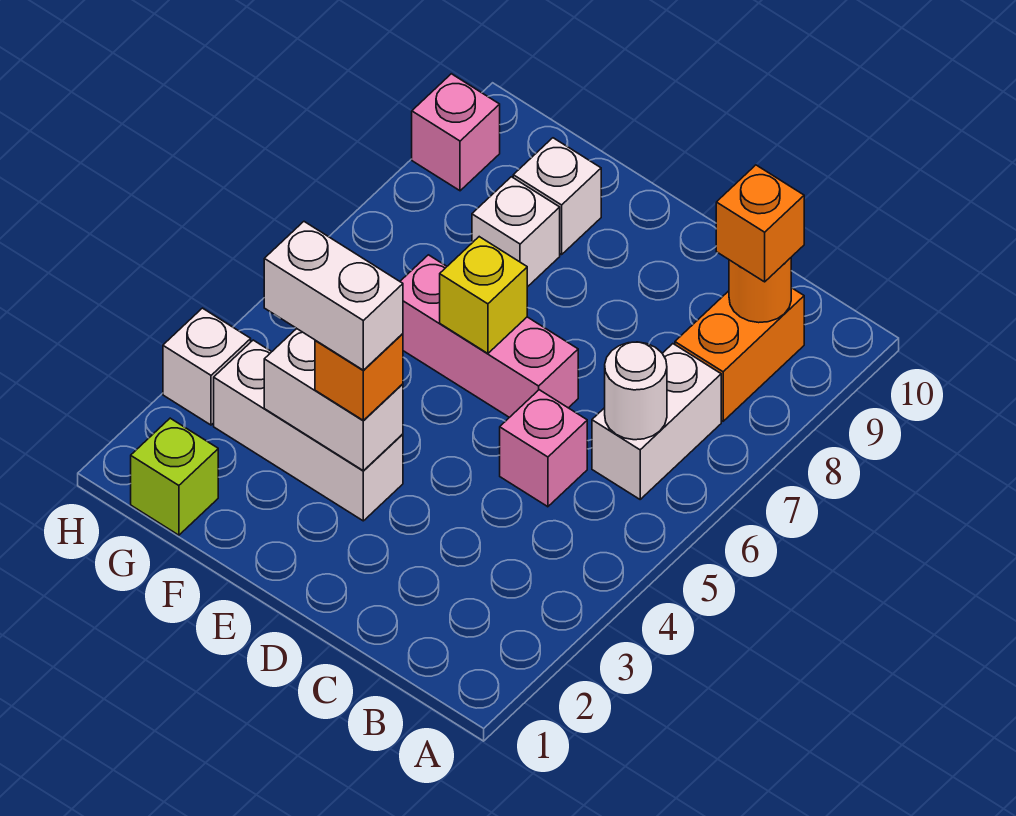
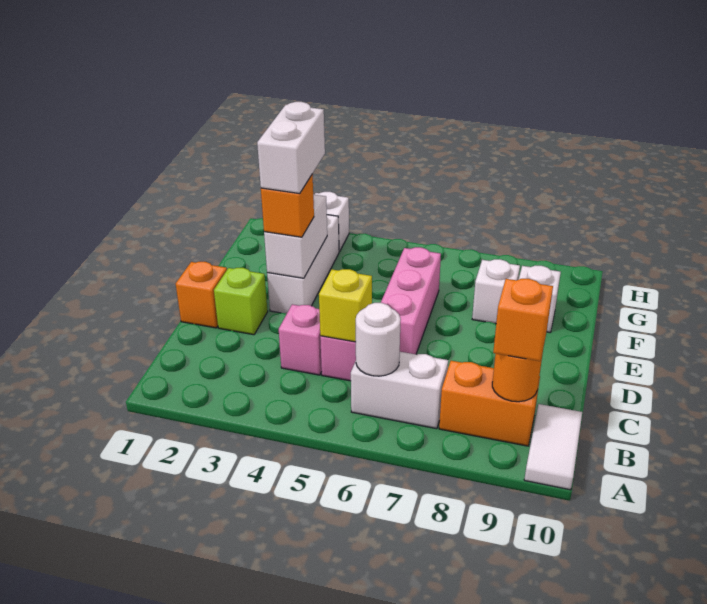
none -> white 1x2 tile [524,404,582,490]
none -> orange 1x1 brick [176,262,227,328]
yellow 1x1 brick [440,237,527,353] -> yellow 1x1 brick moved to [319,269,372,342]
lime 1x1 brick [131,418,218,535] -> lime 1x1 brick moved to [214,268,268,335]
pink 1x1 brick [412,74,500,191] -> pink 1x1 brick moved to [279,304,322,375]

